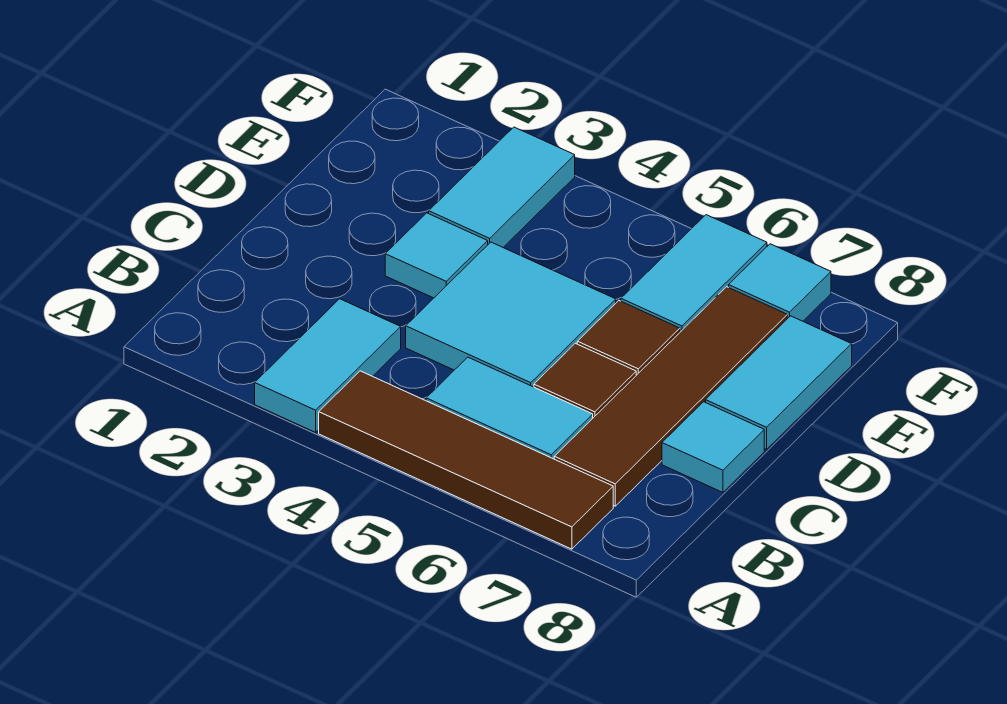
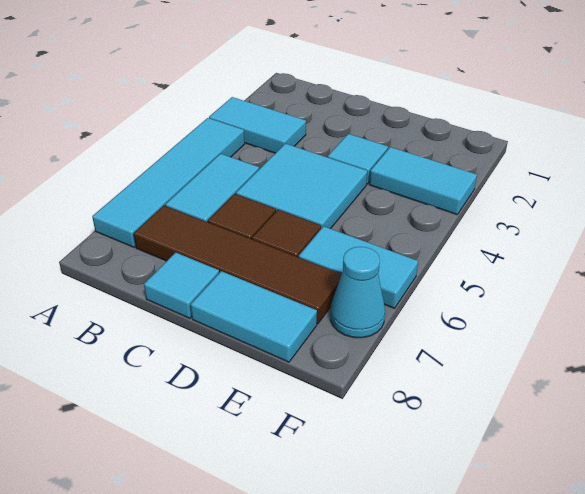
brown 1x4 tile [319,371,613,549] -> cyan 1x4 tile [92,118,244,247]
cyan 1x1 tile [729,244,831,321] -> cyan 1x1 cone [330,247,385,338]

